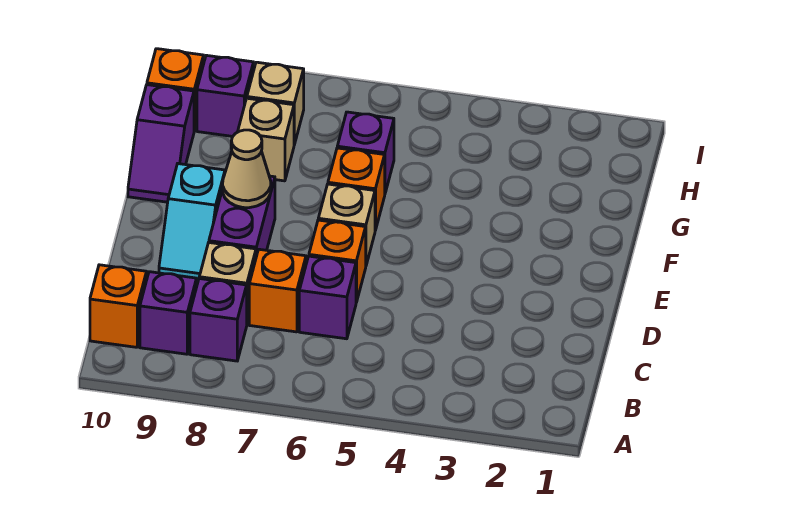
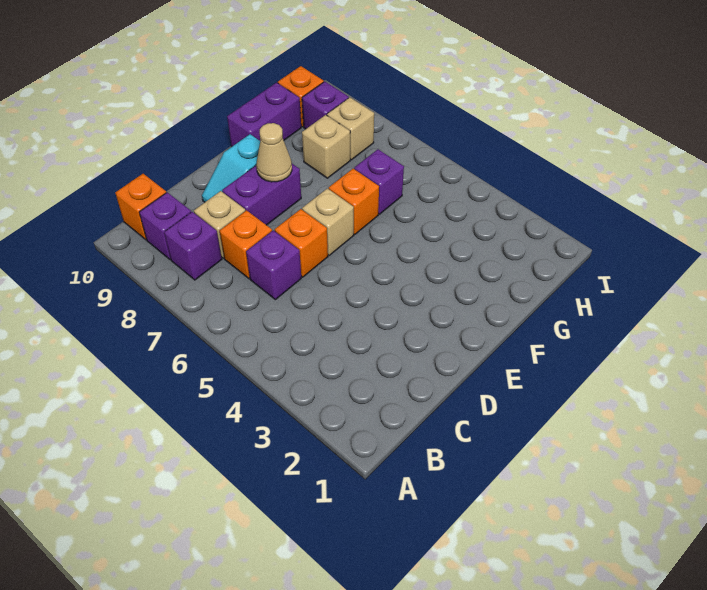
purple 1x2 slope [128,85,194,202] -> purple 1x2 brick [227,83,301,146]

